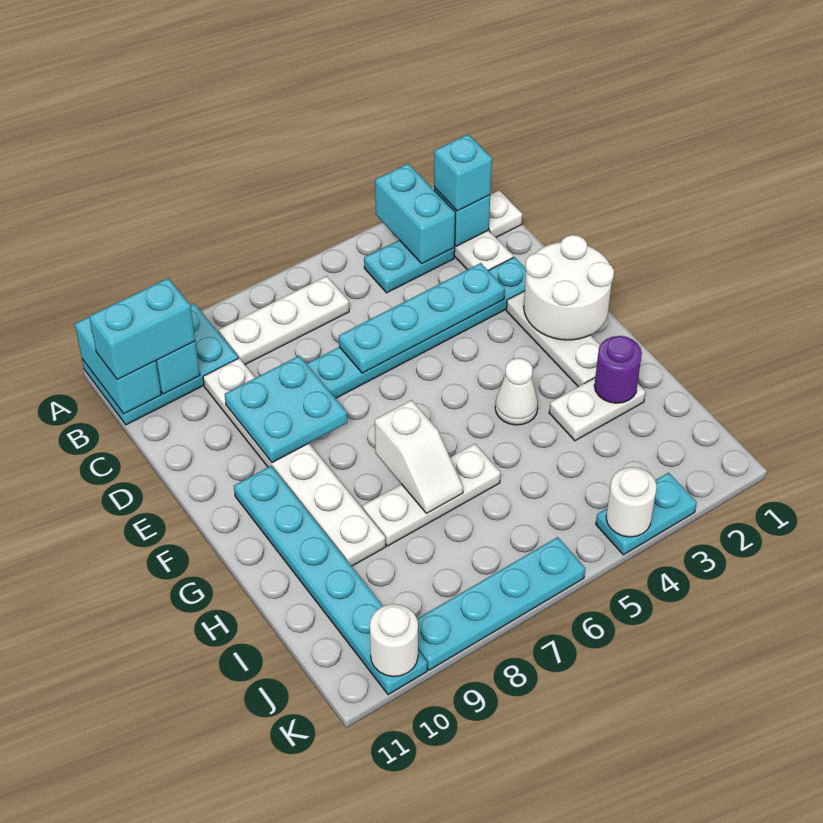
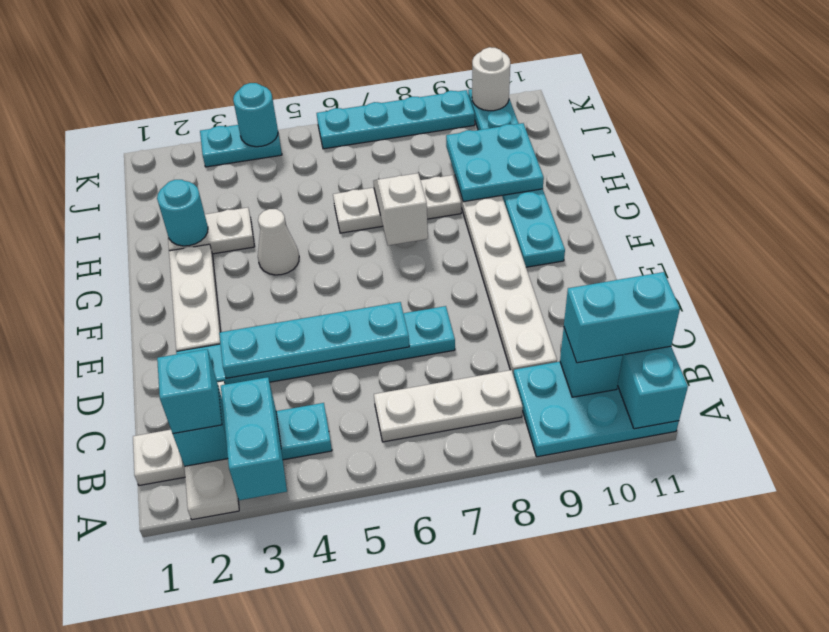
cyan 2x2 plate [225,356,347,463] -> cyan 2x2 plate moved to [446,123,544,202]
white 2x2 round brick [524,235,614,340] -> none
purple 1x1 round brick [594,336,642,403] -> cyan 1x1 round brick [157,180,208,246]
white 1x1 round brick [606,467,657,537] -> cyan 1x1 round brick [233,83,278,147]

